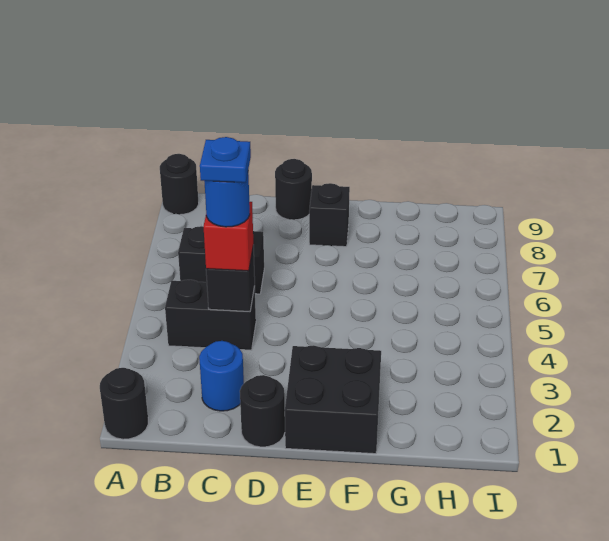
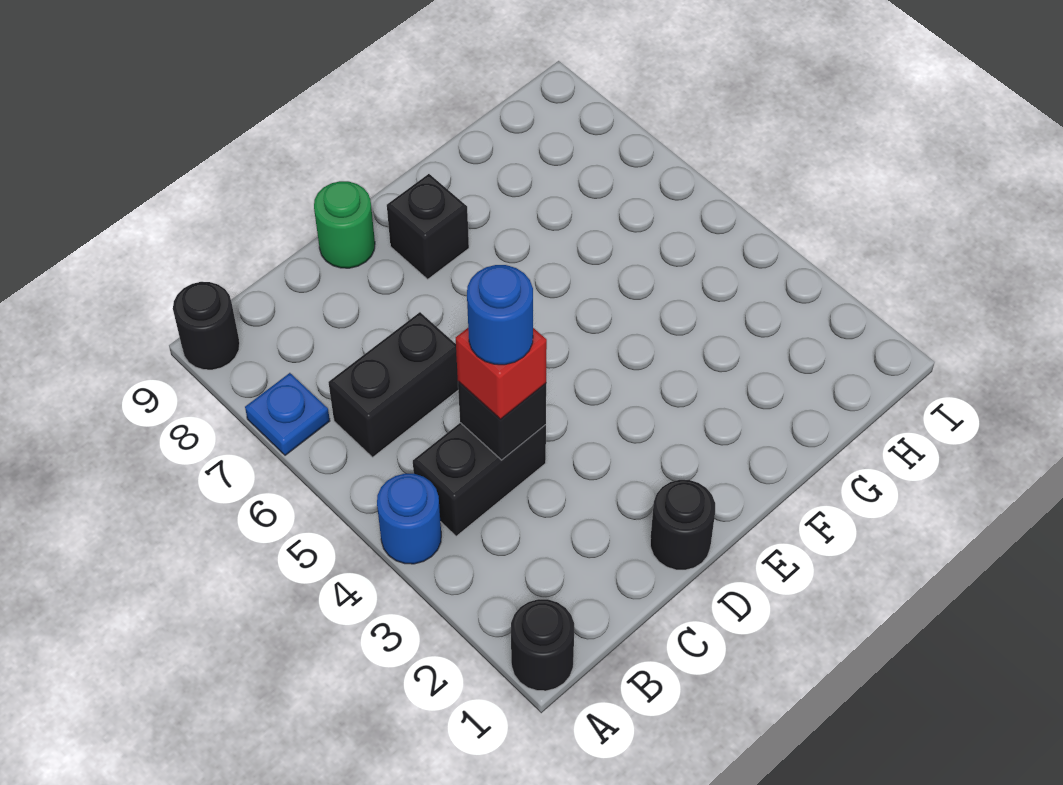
blue 1x1 round brick [199,341,244,411] -> blue 1x1 round brick moved to [377,474,441,564]
blue 1x1 plate [200,137,251,183] -> blue 1x1 plate moved to [245,373,330,455]
black 1x1 round brick [275,159,312,220] -> green 1x1 round brick [314,181,375,268]
black 2x2 brick [285,345,381,454] -> none

